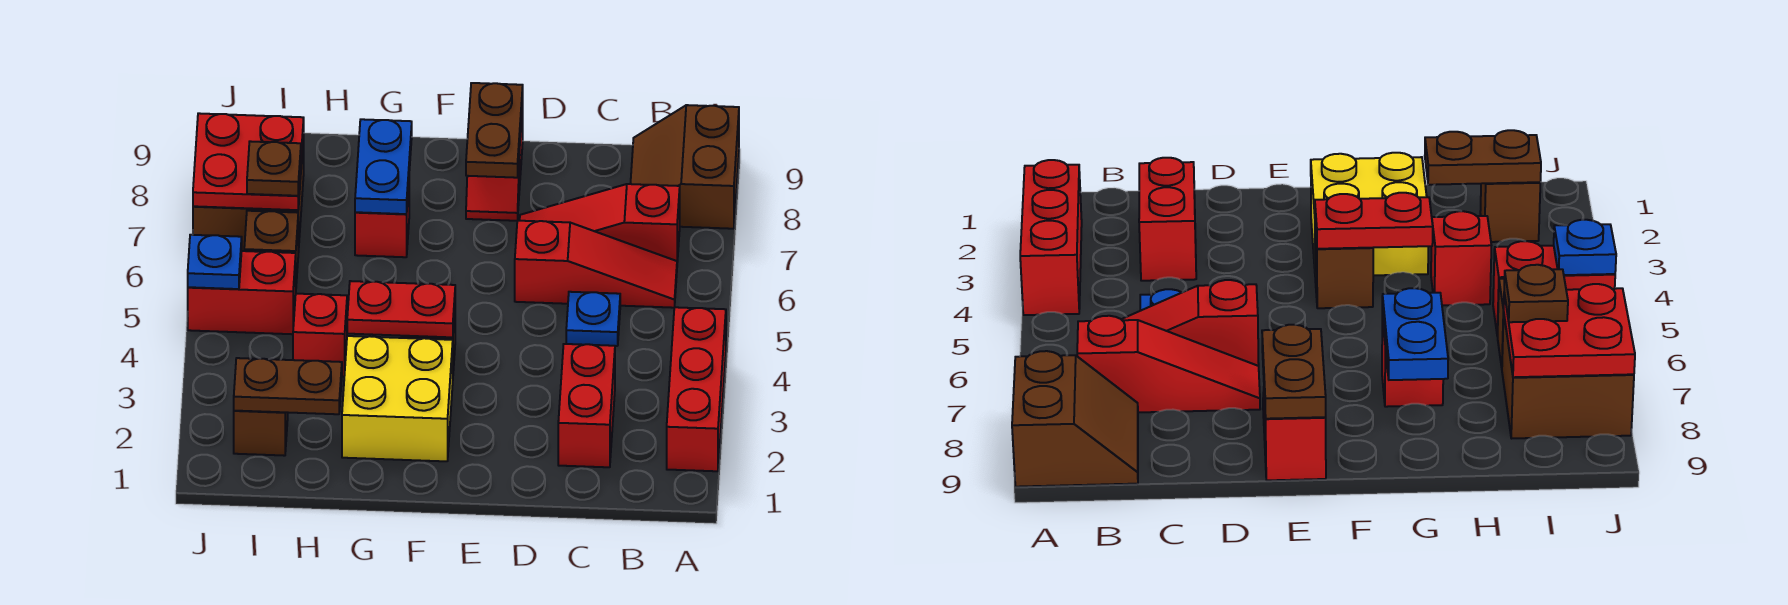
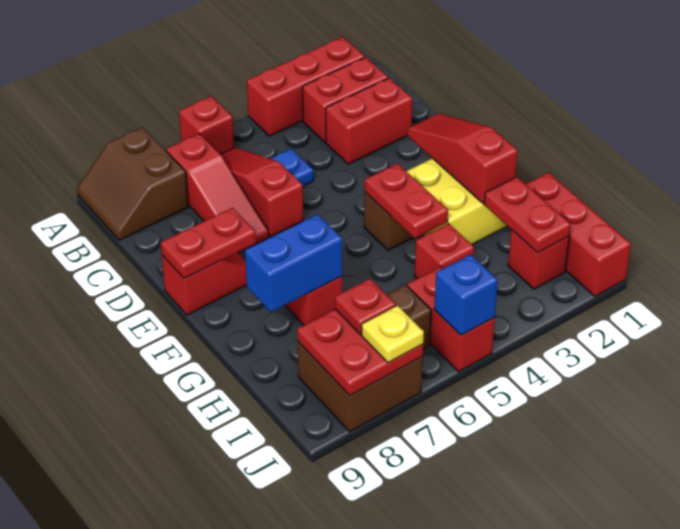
none -> red 1x1 brick [179,96,234,154]
brown 2x2 slope [630,105,739,229] -> brown 2x2 slope turned to [77,127,188,240]
none -> red 1x2 brick [303,57,388,142]
none -> red 1x3 slope [407,114,518,204]
brown 1x2 plate [466,83,523,178] -> red 1x2 plate [161,208,256,279]
blue 1x2 plate [355,119,412,214] -> blue 1x2 brick [245,214,342,312]
none -> red 1x3 brick [526,173,631,296]
brown 1x2 plate [234,358,342,414] -> red 1x2 plate [484,177,571,253]
brown 1x1 brick [234,411,288,456] -> red 1x1 brick [508,230,569,289]
brown 1x1 plate [247,141,301,196] -> red 1x1 plate [335,279,396,335]
blue 1x1 plate [188,235,242,289] -> blue 1x1 brick [434,254,498,335]
none -> yellow 1x1 plate [362,306,424,363]

